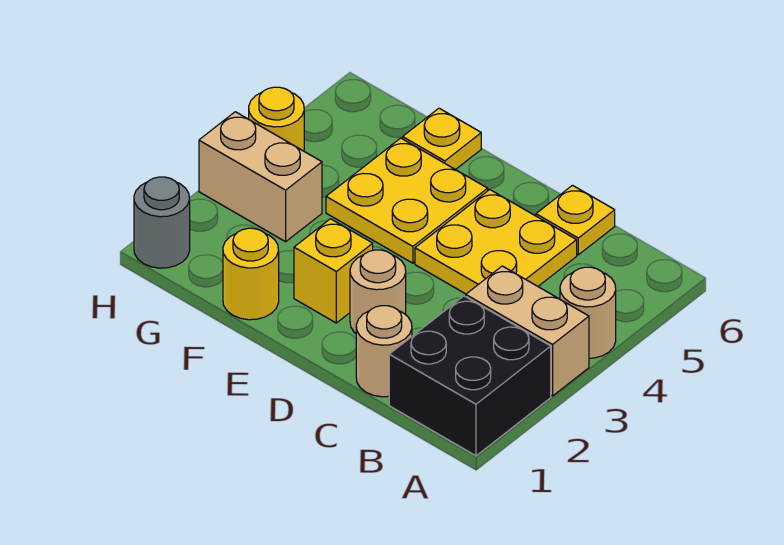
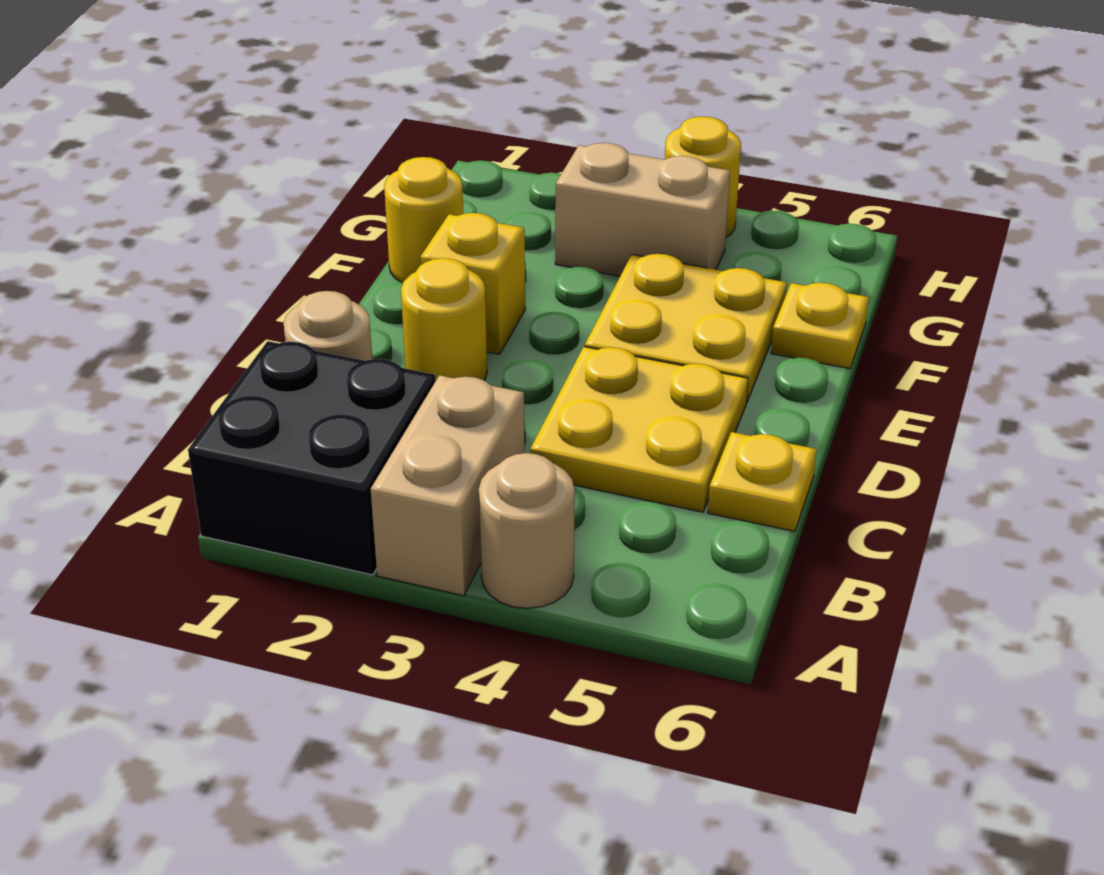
tan 1x1 round brick [350,250,406,333] -> yellow 1x1 round brick [401,258,487,381]
tan 1x2 brick [199,112,322,242] -> tan 1x2 brick turned to [555,143,730,276]
grey 1x1 round brick [134,177,190,268] -> none

